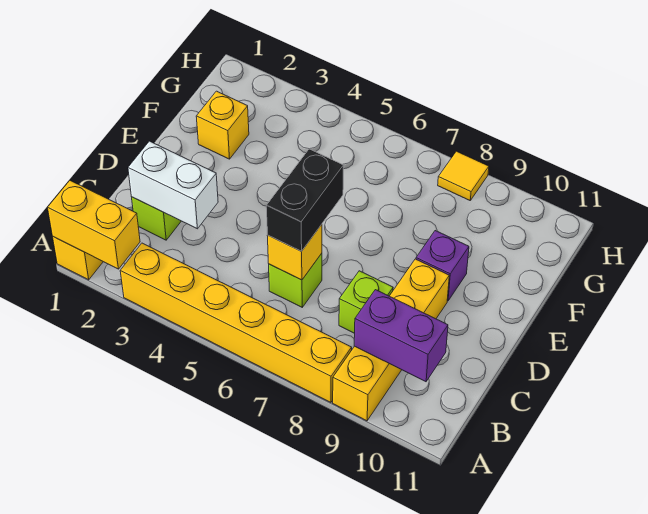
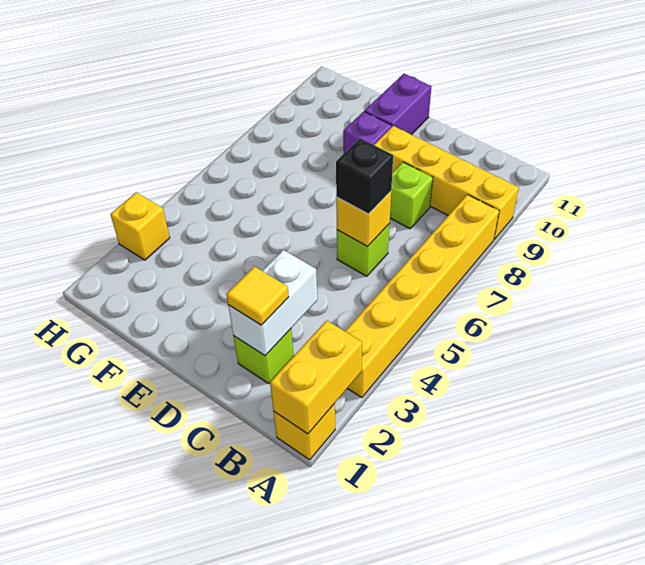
purple 1x2 brick [354,290,448,382] -> purple 1x2 brick moved to [365,74,432,135]
black 1x2 brick [266,149,343,251] -> black 1x1 brick [336,138,393,214]
yellow 1x1 brick [196,91,249,159] -> yellow 1x1 brick moved to [110,192,170,260]
yellow 1x1 tile [438,151,489,200] -> yellow 1x1 tile moved to [226,266,289,325]

